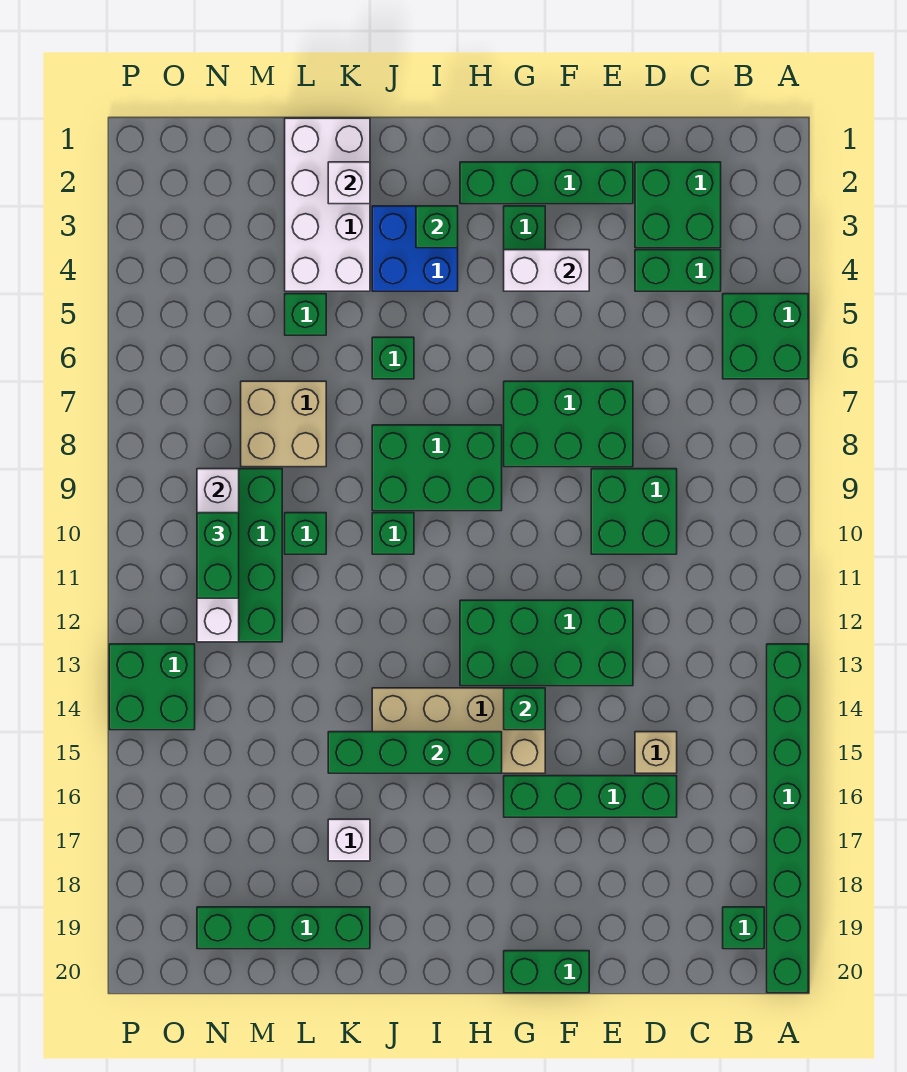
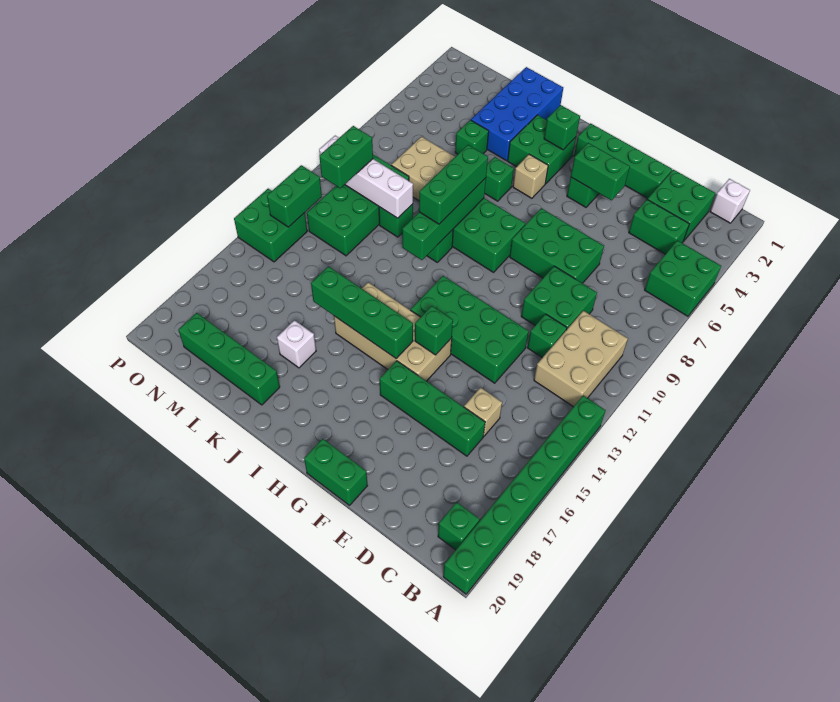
none -> tan 2x3 brick [534,311,628,407]
none -> green 1x1 brick [528,314,567,358]
white 1x2 brick [504,250,589,291] -> green 1x2 brick [571,143,630,200]
blue 2x2 brick [372,206,458,291] -> green 2x2 brick [508,115,576,184]
none -> tan 1x1 brick [513,154,548,198]
none -> green 1x4 brick [402,178,486,260]
none -> green 1x3 brick [419,145,488,224]
white 2x4 brick [285,118,370,291] -> blue 2x4 brick [471,67,563,161]
white 1x1 brick [328,162,370,204] -> white 1x1 brick moved to [710,179,750,223]
white 1x4 brick [197,469,239,642] -> white 1x4 brick turned to [319,136,413,218]
none -> green 1x2 brick [267,165,322,227]

